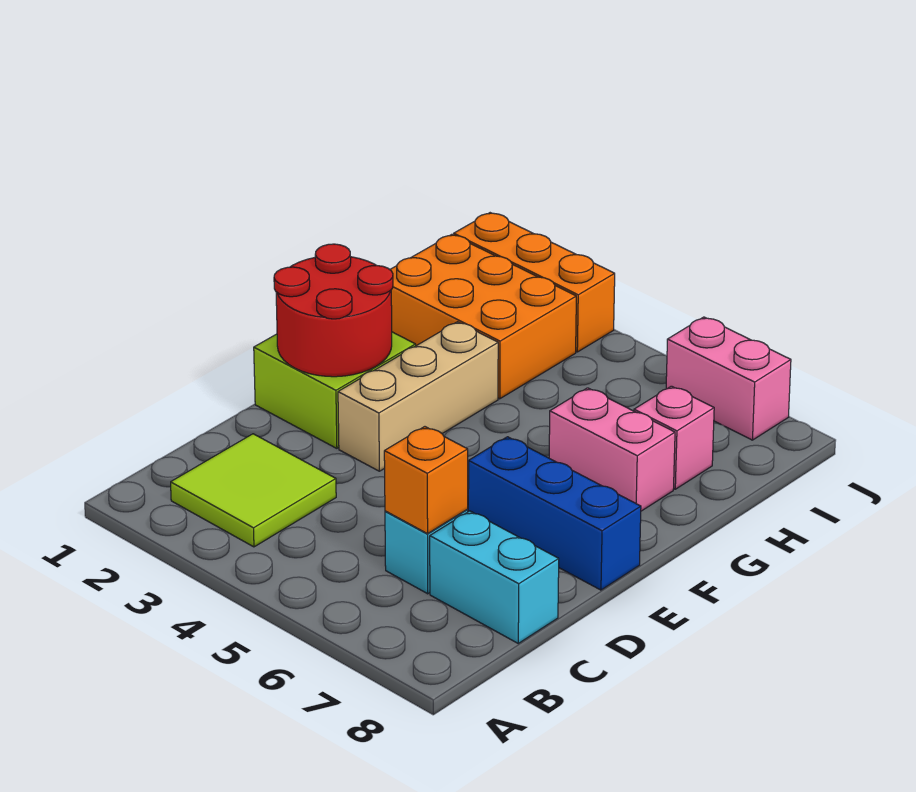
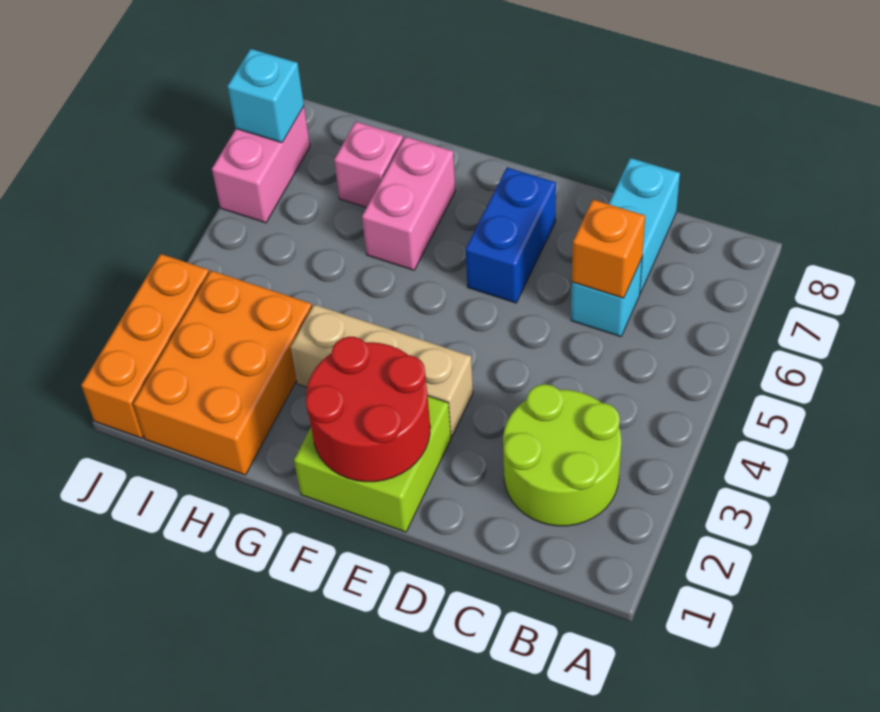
lime 2x2 tile [171,434,336,547] -> lime 2x2 round brick [503,384,621,526]
blue 1x3 brick [468,437,641,590] -> blue 1x2 brick [466,168,556,303]
none -> cyan 1x1 brick [227,49,304,143]

